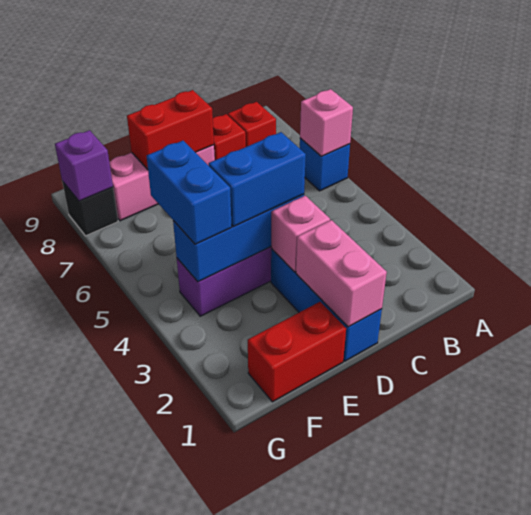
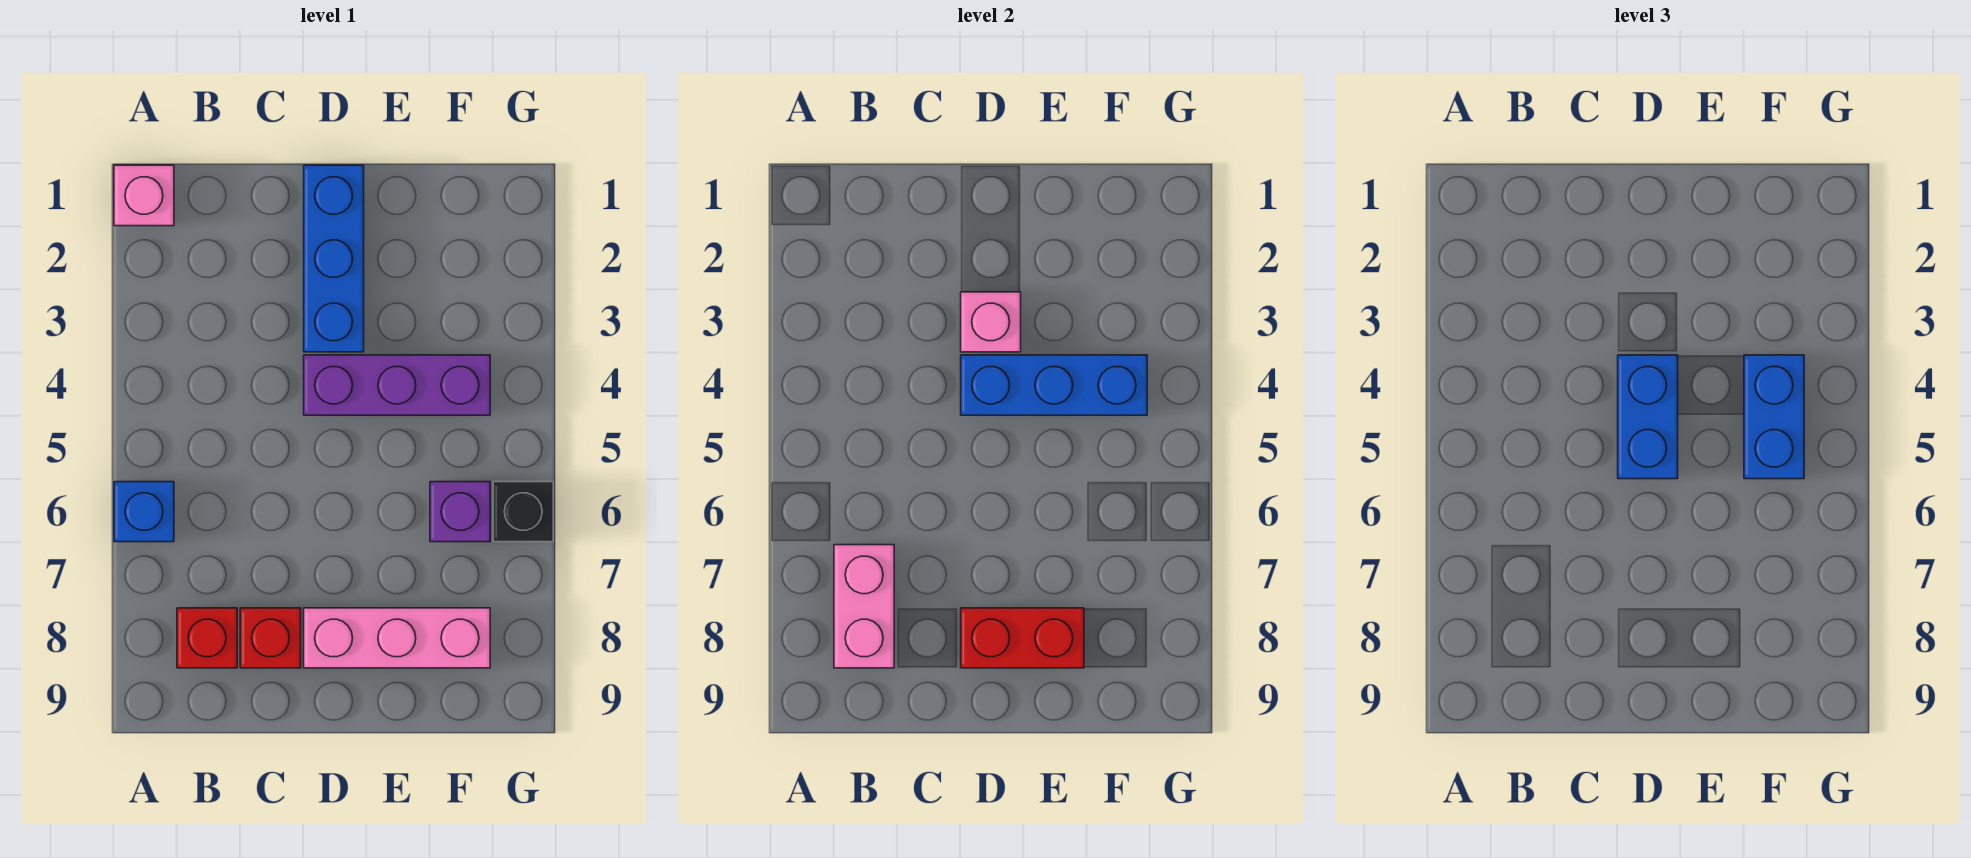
pink 1x1 brick [300,89,353,156] -> pink 1x1 brick moved to [114,165,174,226]
pink 1x2 brick [296,220,387,327] -> pink 1x2 brick moved to [834,545,894,668]
blue 1x2 brick [209,132,306,227] -> blue 1x2 brick turned to [1618,355,1678,479]
red 1x2 brick [248,302,346,402] -> none
black 1x1 brick [62,181,118,236] -> black 1x1 brick moved to [493,482,553,542]
purple 1x1 brick [55,130,113,201] -> purple 1x1 brick moved to [430,482,490,542]

